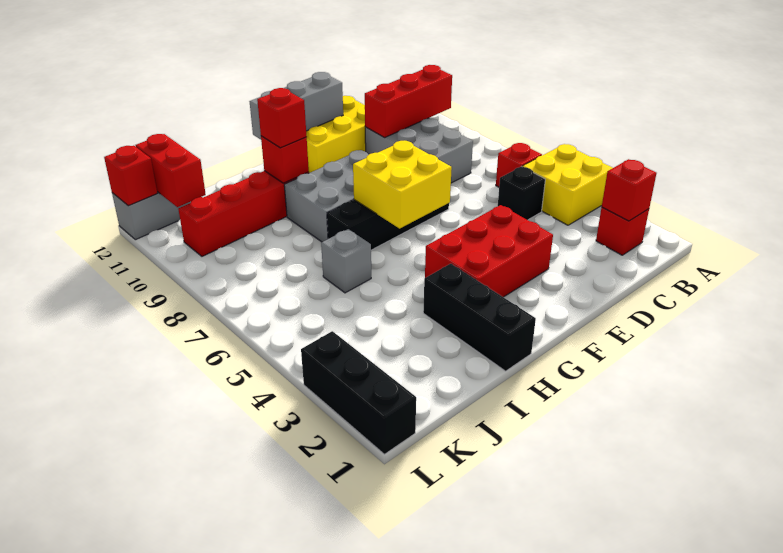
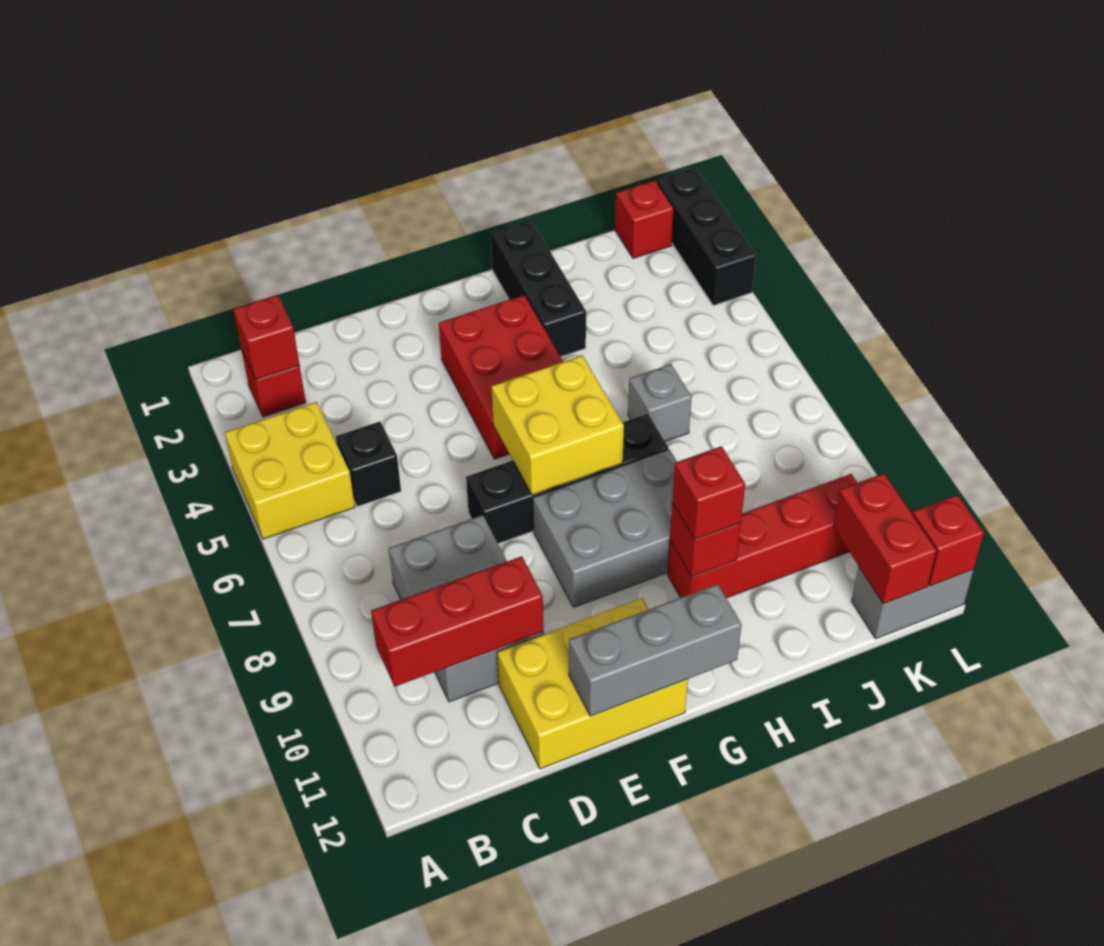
red 1x1 brick [496,143,542,187] -> red 1x1 brick moved to [615,180,674,258]
red 2x3 brick [425,205,553,297] -> red 2x3 brick turned to [439,295,563,459]

